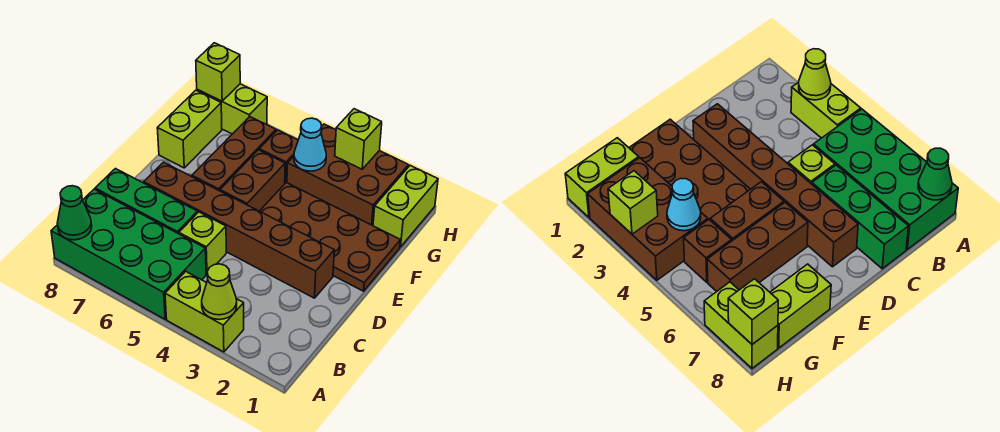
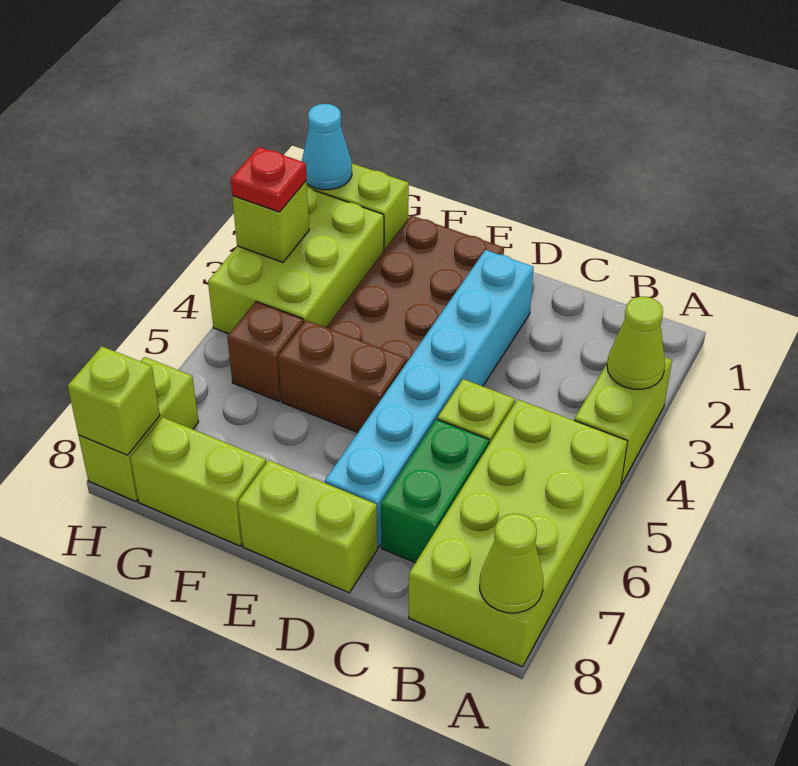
green 2x4 brick [51,189,206,319] -> lime 2x4 brick [409,399,628,667]
green 1x1 cone [57,186,92,240] -> lime 1x1 cone [480,514,544,613]
green 1x3 brick [95,169,197,234] -> green 1x2 brick [381,419,489,563]
brown 1x6 brick [144,162,334,298] -> cyan 1x6 brick [325,250,534,547]
none -> lime 1x2 brick [238,460,377,593]
brown 1x3 brick [192,117,276,191] -> none
brown 2x3 brick [287,124,409,226] -> lime 2x3 brick [208,187,384,334]
cyan 1x1 cone [294,118,326,171] -> cyan 1x1 cone moved to [302,104,352,190]
none -> red 1x1 plate [231,147,307,212]

